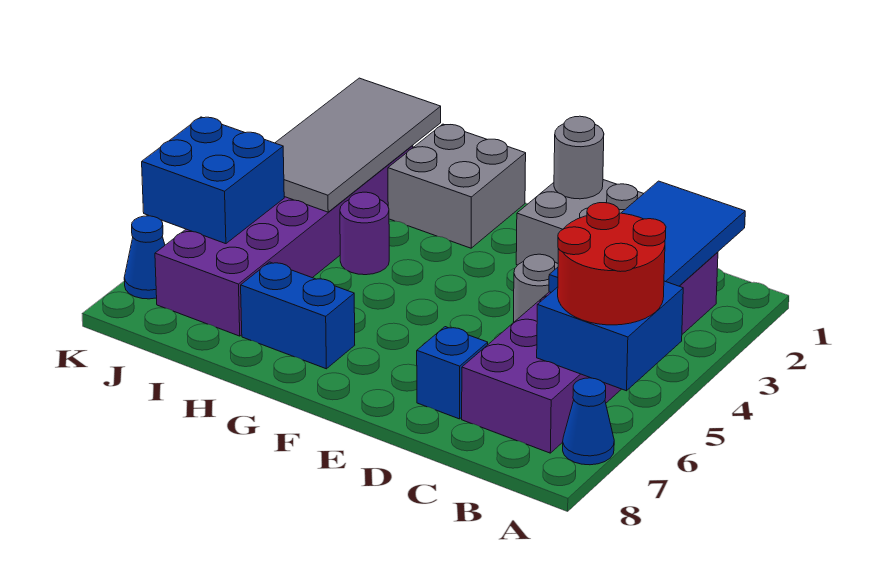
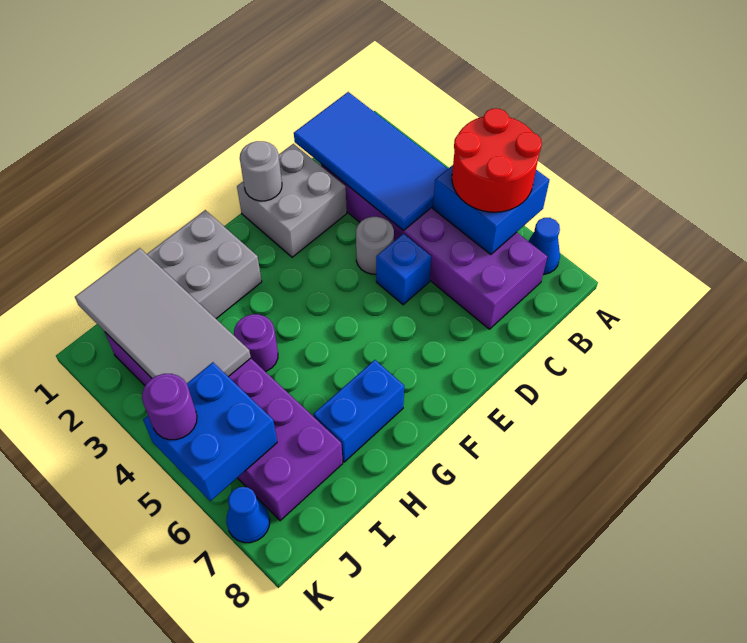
blue 1x1 brick [417,327,488,419] -> blue 1x1 brick moved to [376,234,431,305]
none -> purple 1x1 round brick [142,374,197,440]

